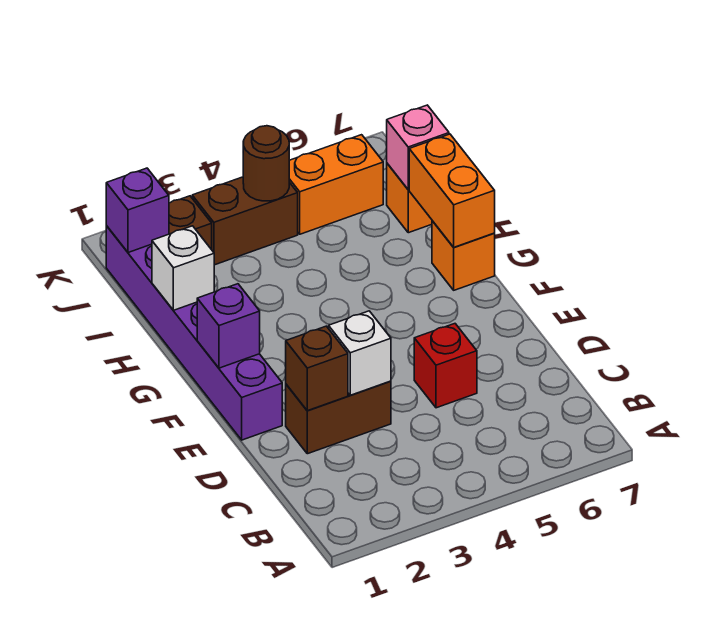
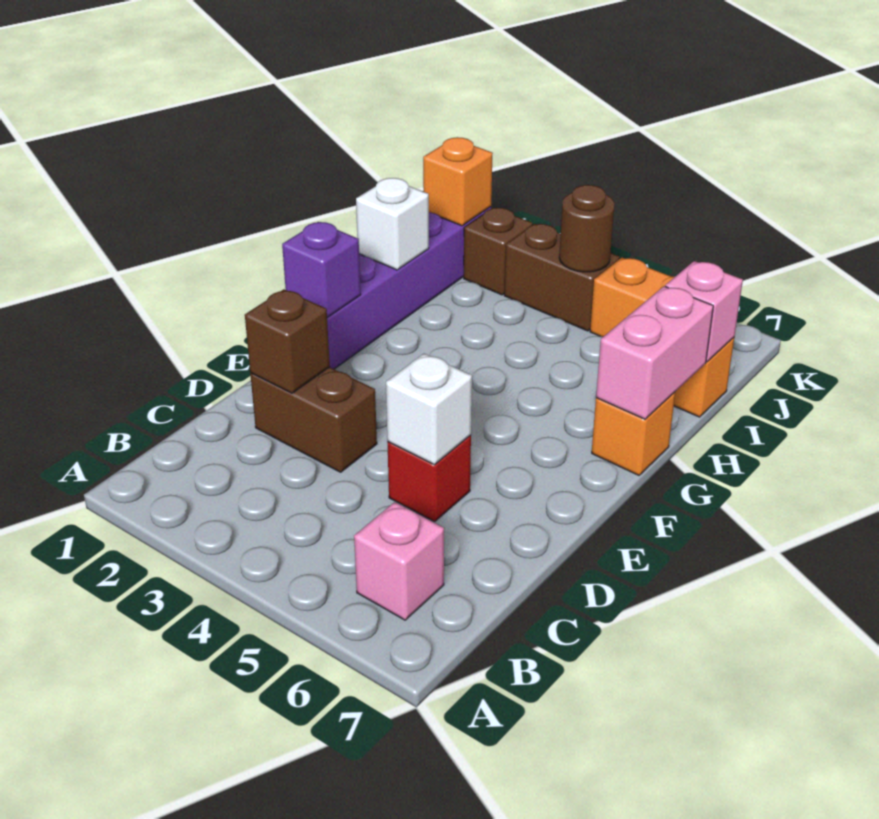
none -> pink 1x1 brick [354,502,444,620]
white 1x1 brick [329,311,391,395] -> white 1x1 brick moved to [386,354,472,465]
orange 1x2 brick [409,134,495,247] -> pink 1x2 brick [596,286,713,419]
purple 1x1 brick [106,168,169,253] -> orange 1x1 brick [423,137,493,226]

